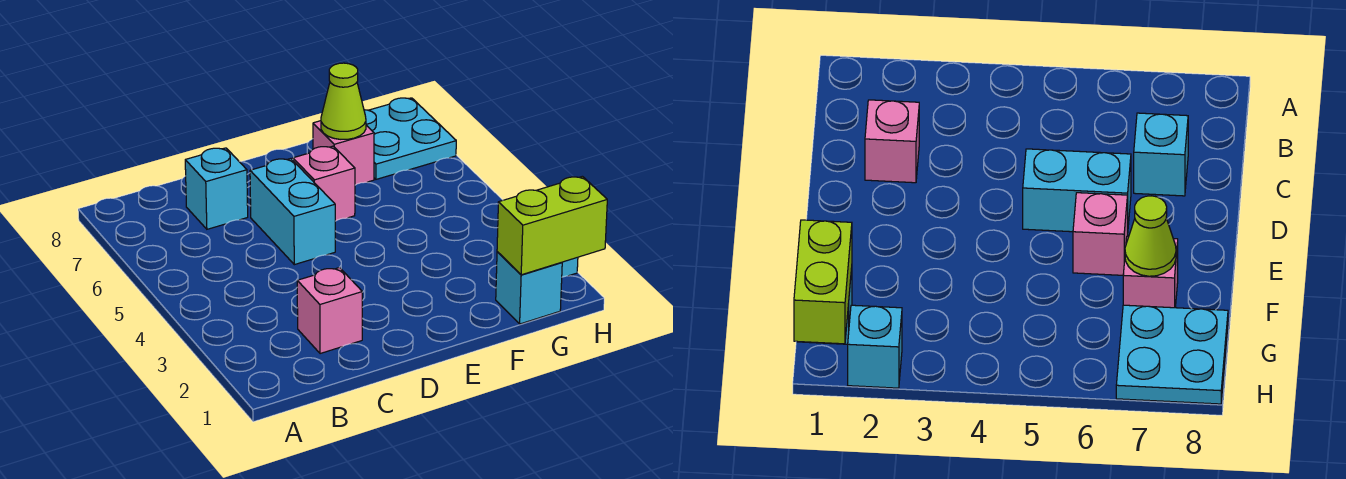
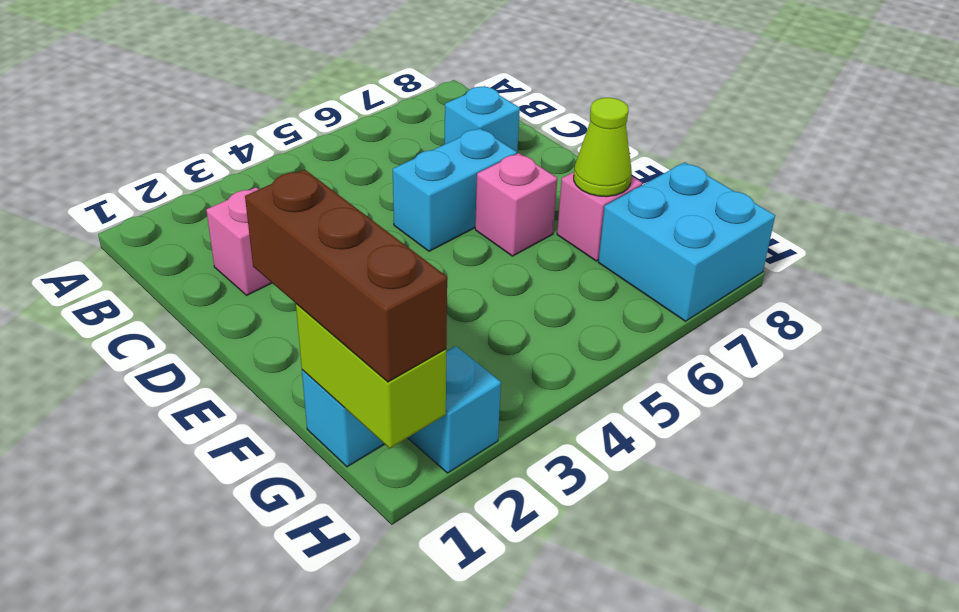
none -> brown 1x3 brick [245,169,447,382]
cyan 2x2 plate [364,98,456,179] -> cyan 2x2 brick [598,162,775,321]

